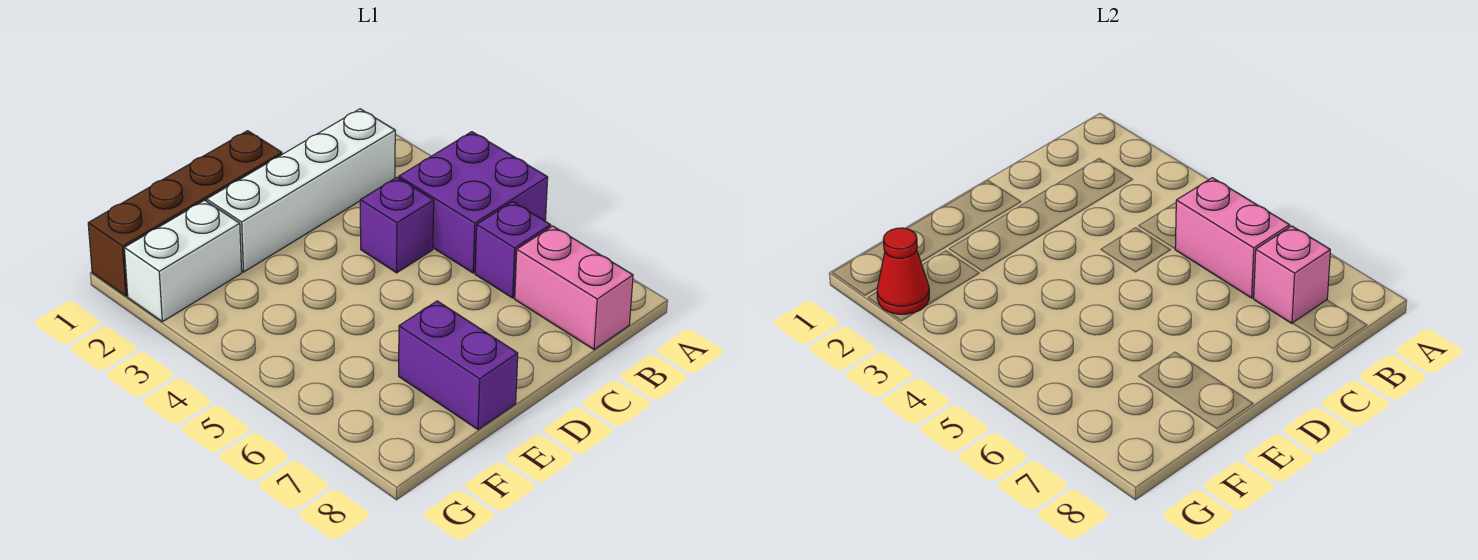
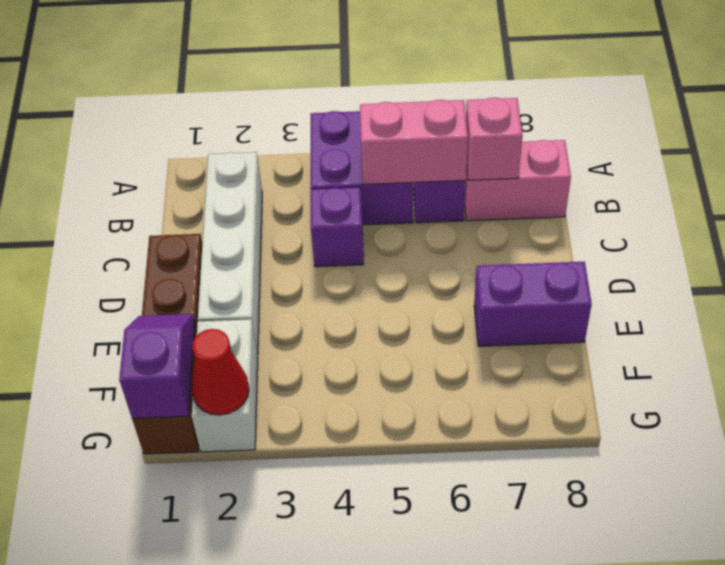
none -> purple 1x2 slope [119,314,195,418]

